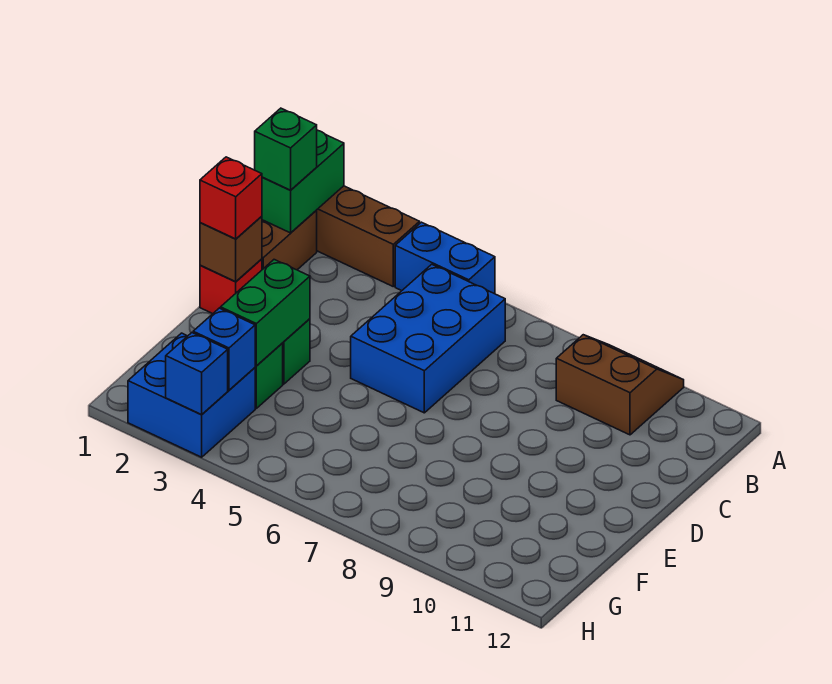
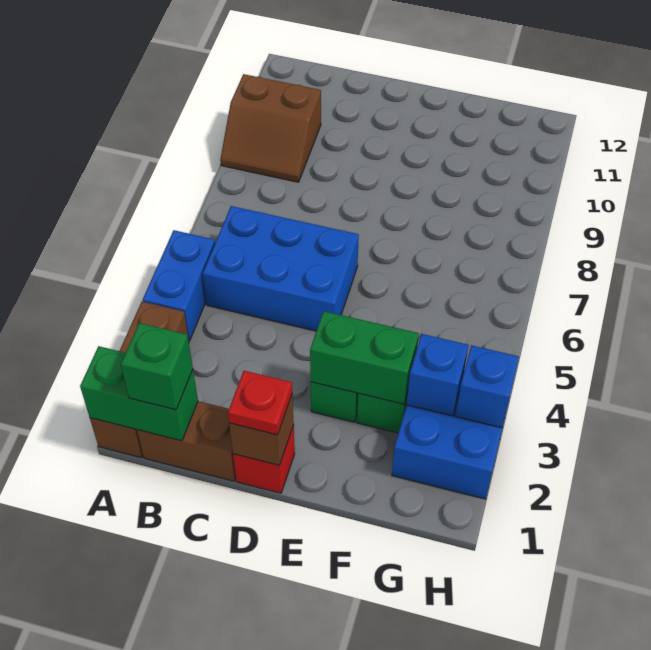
brown 2x2 slope [556,335,684,435] -> brown 2x2 slope turned to [220,74,321,182]
red 1x1 brick [200,157,262,239] -> red 1x1 plate [228,371,292,435]

